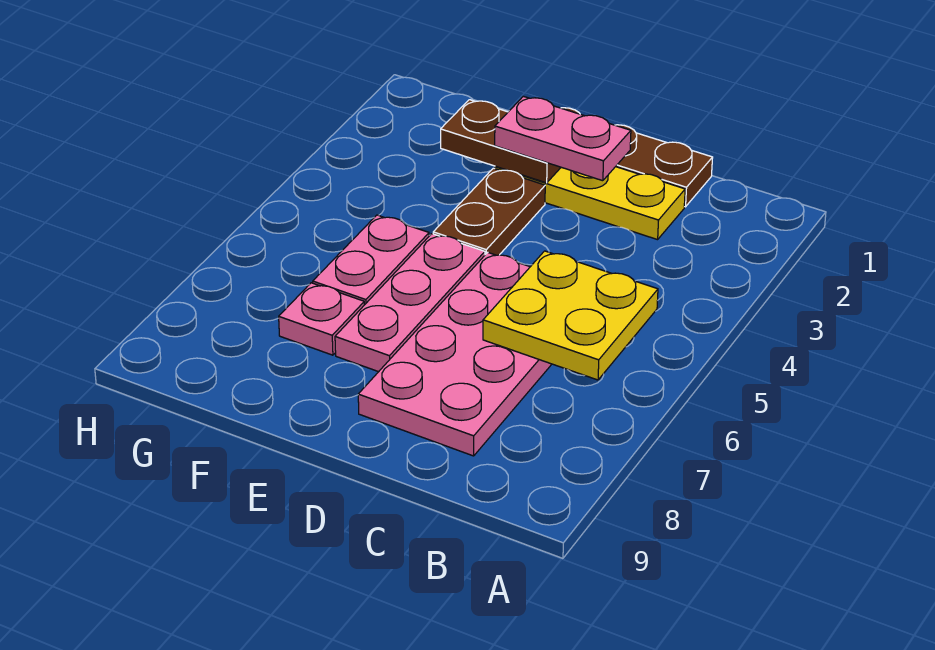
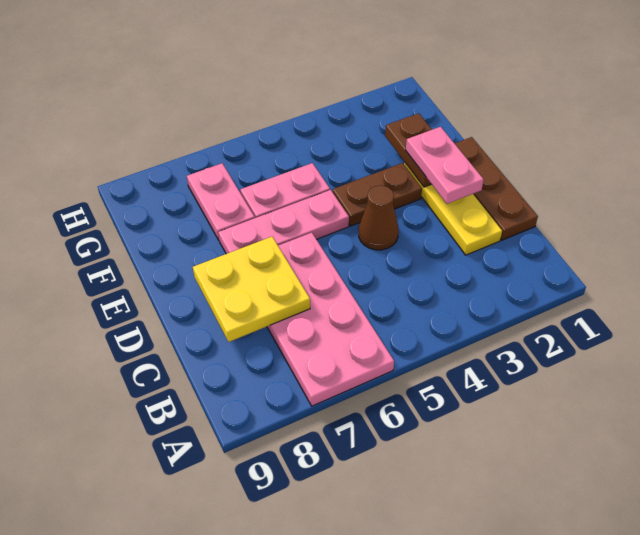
yellow 2x2 plate [483,251,658,380] -> yellow 2x2 plate moved to [193,237,310,342]
pink 2x4 plate [358,252,552,456] -> pink 2x4 plate turned to [267,233,394,406]
none -> brown 1x1 cone [359,185,399,250]
pink 1x1 plate [279,283,364,355] -> pink 1x2 plate [187,163,255,240]

